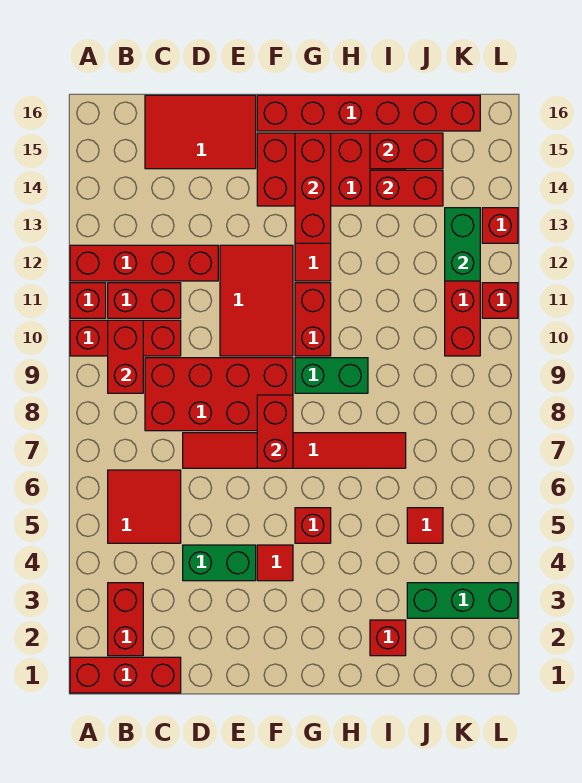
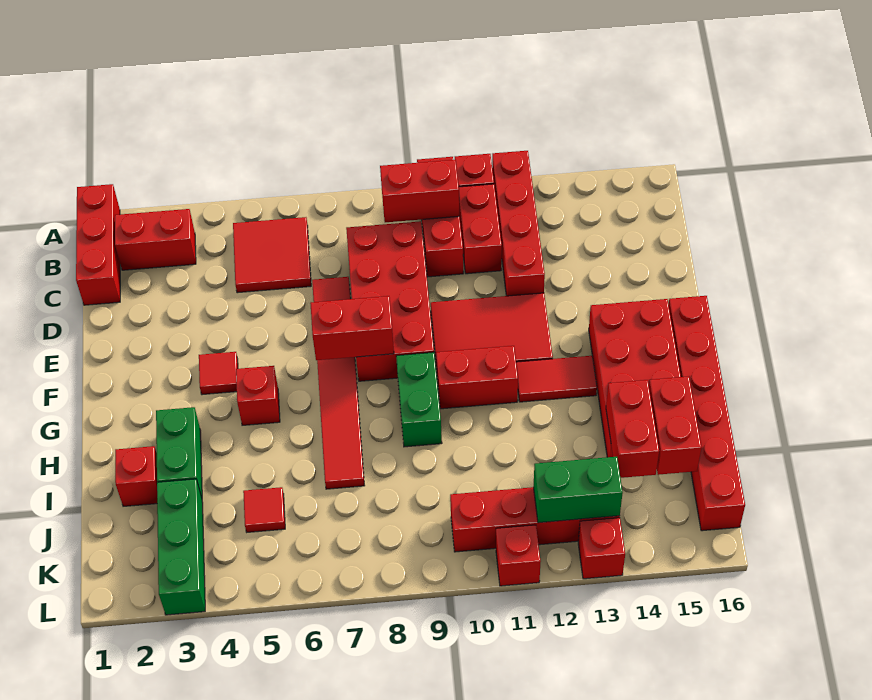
red 2x3 tile [145,95,256,169] -> none
green 1x2 brick [183,545,256,581] -> green 1x2 brick moved to [156,407,202,498]
red 1x3 brick [295,133,331,243] -> none

